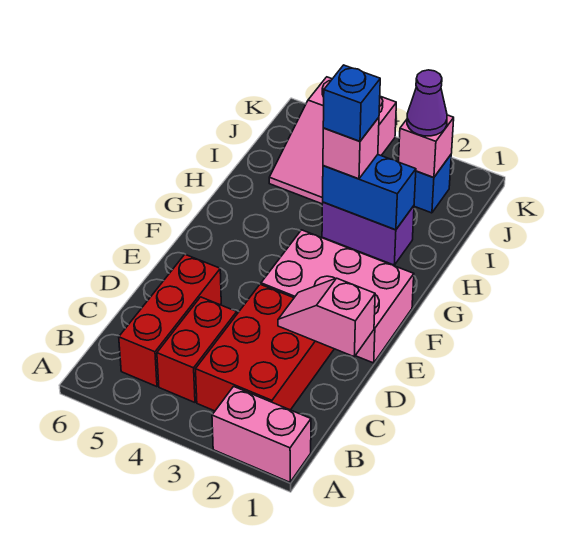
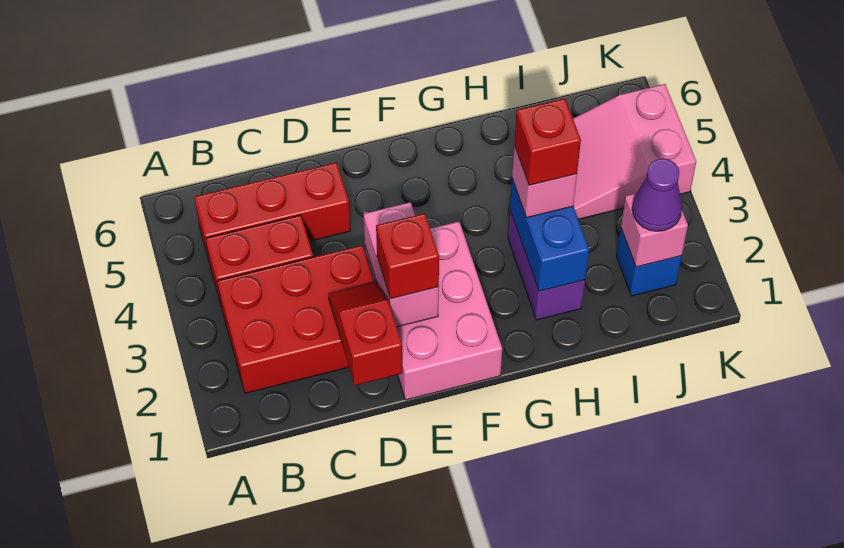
pink 1x2 brick [212,387,311,482] -> pink 1x2 brick moved to [364,202,439,327]
pink 1x2 slope [278,278,375,357] -> red 1x2 slope [328,282,403,385]
none -> red 1x1 brick [376,213,439,299]
blue 1x1 brick [323,65,380,141] -> red 1x1 brick [514,99,581,185]

